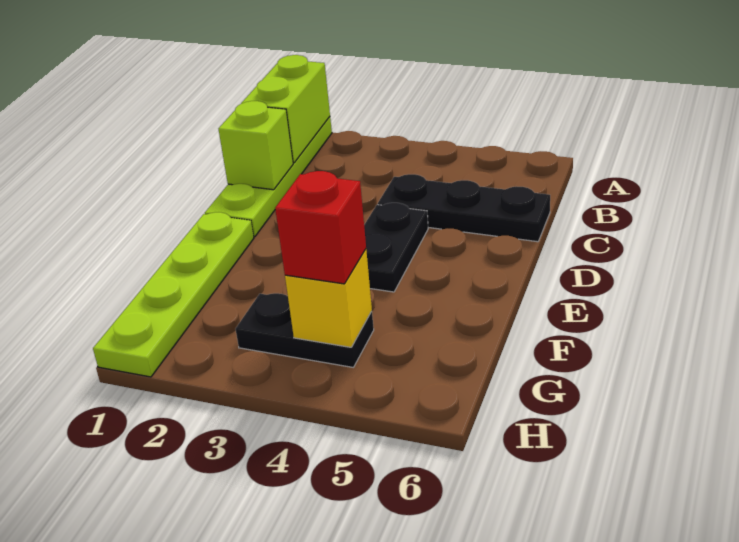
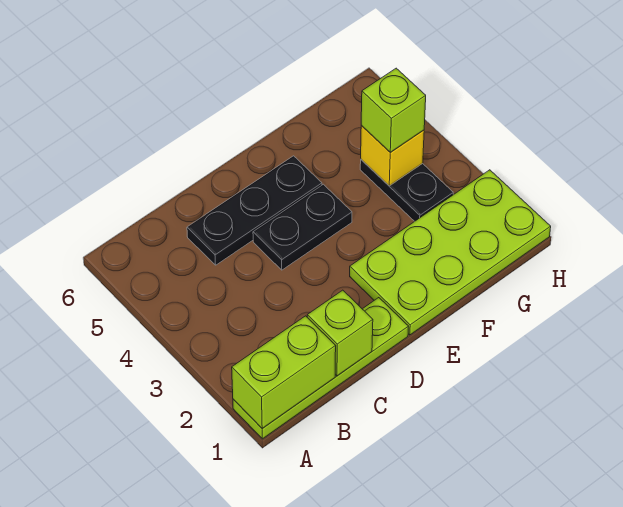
black 1x3 plate [378,174,550,242] -> black 1x3 plate turned to [187,156,322,265]
lime 1x4 plate [93,212,254,377] -> lime 2x4 plate [350,170,551,335]
red 1x1 brick [275,171,366,284] -> lime 1x1 brick [361,68,426,153]

